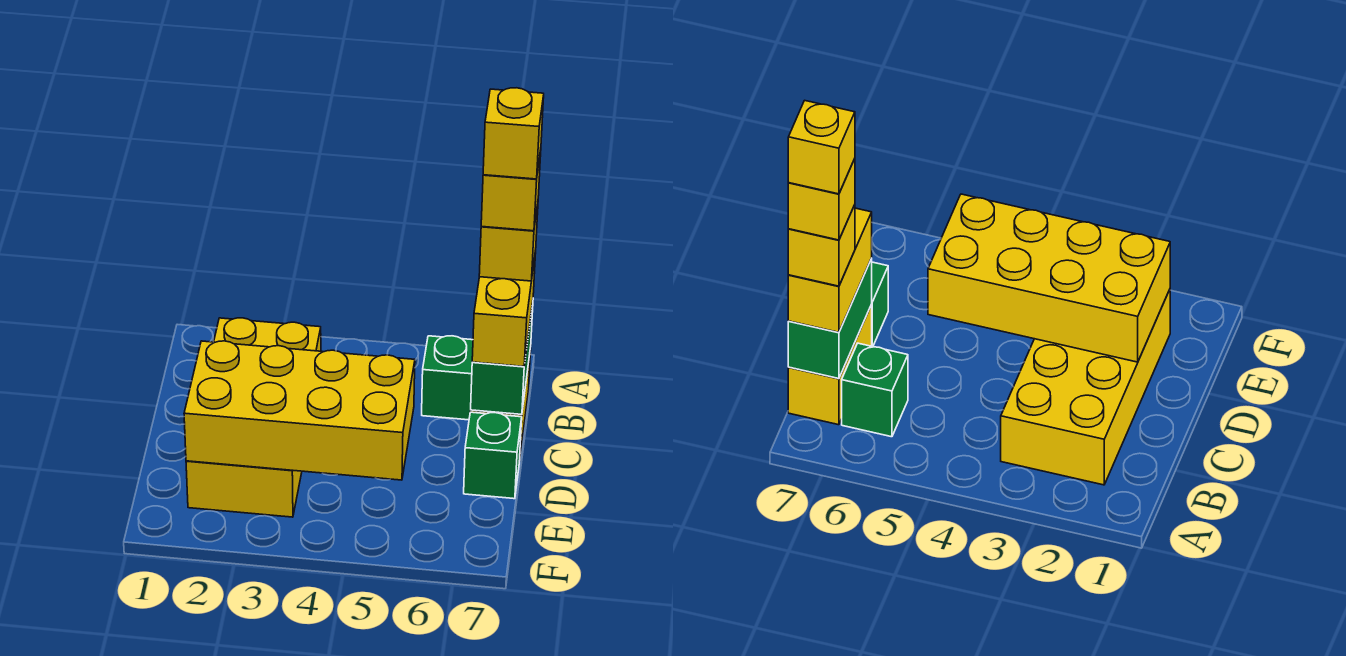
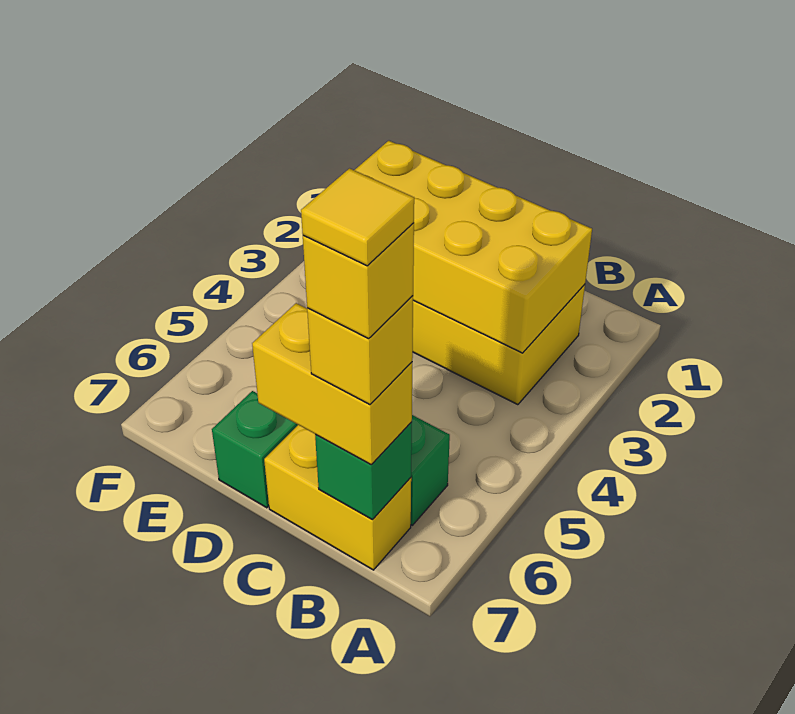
green 1x2 brick [471,303,533,414] -> green 1x1 brick [315,422,412,519]
yellow 1x1 brick [483,88,544,179] -> yellow 1x1 tile [301,168,414,266]
yellow 2x4 brick [184,341,415,480] -> yellow 2x4 brick turned to [354,141,592,353]

